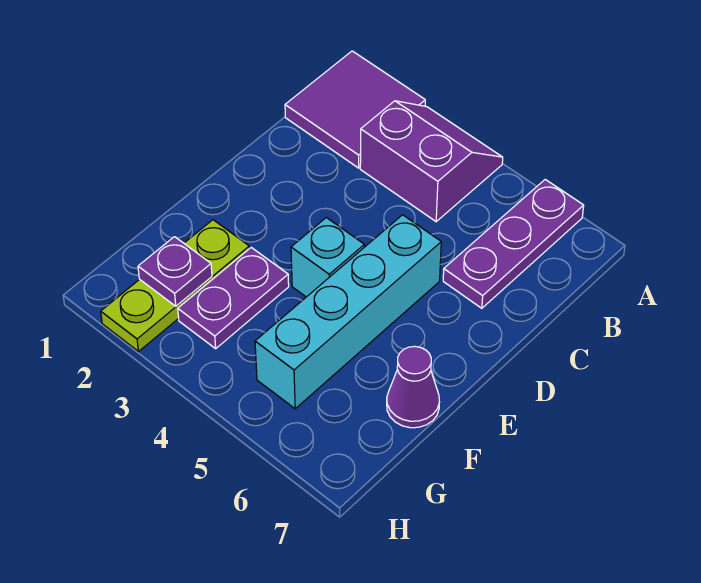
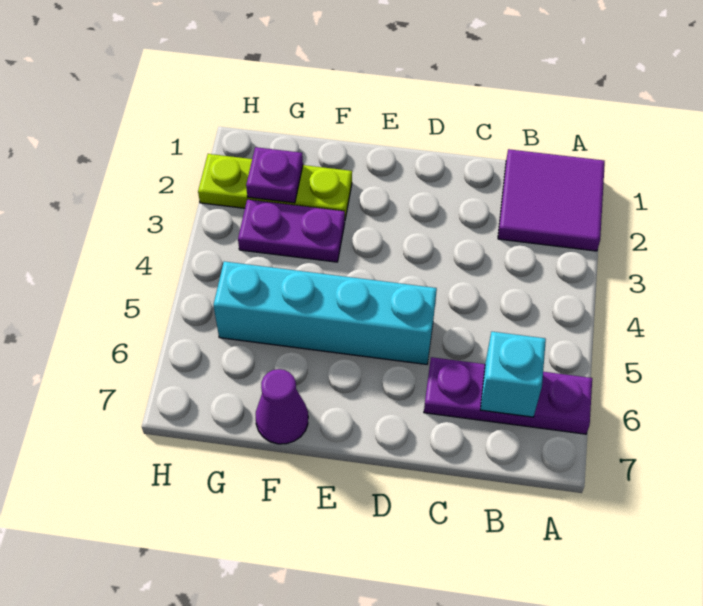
purple 2x2 slope [360,101,503,222] -> none
cyan 1x1 brick [291,218,364,297] -> cyan 1x1 brick moved to [480,332,546,417]

